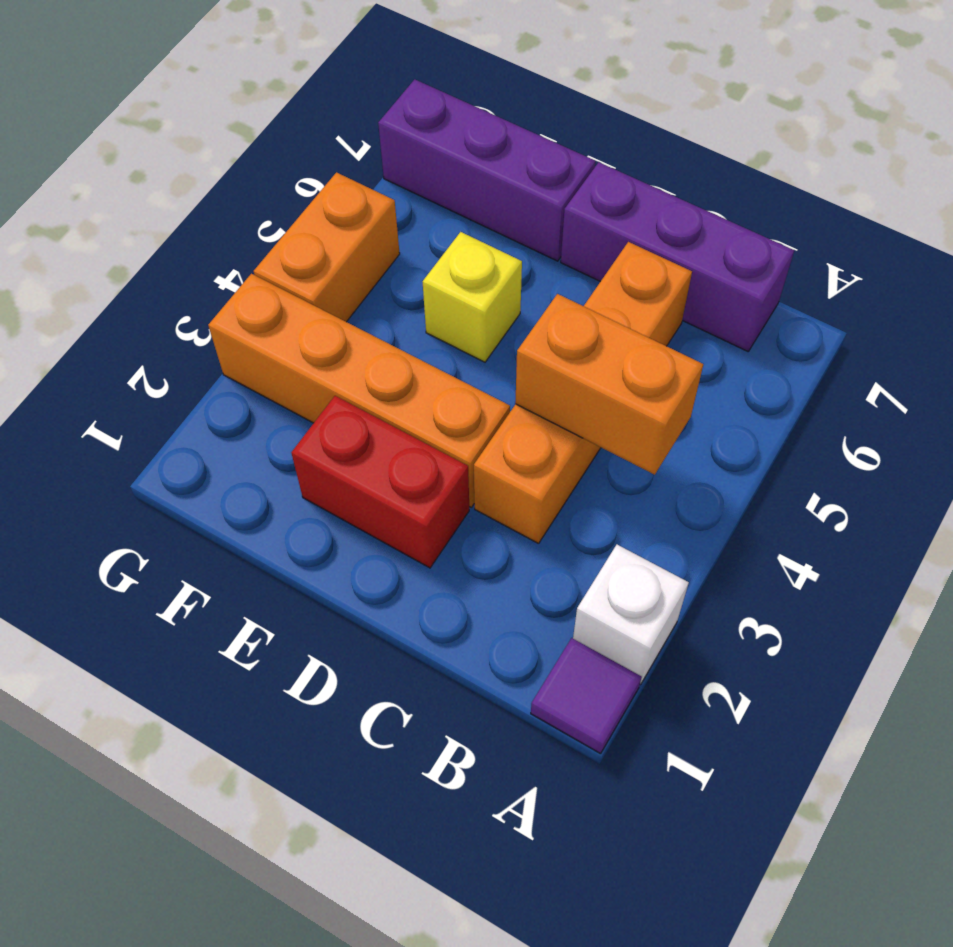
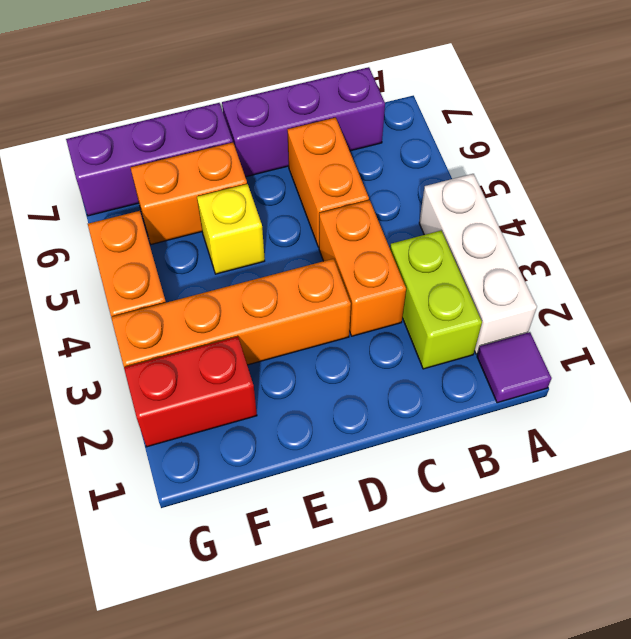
white 1x1 brick [573,545,689,685] -> white 1x3 brick [419,174,537,354]
none -> lime 1x2 brick [390,231,482,369]
orange 1x2 brick [515,294,703,475] -> orange 1x2 brick moved to [131,143,247,244]
red 1x2 brick [291,396,469,568] -> red 1x2 brick moved to [124,337,257,447]

